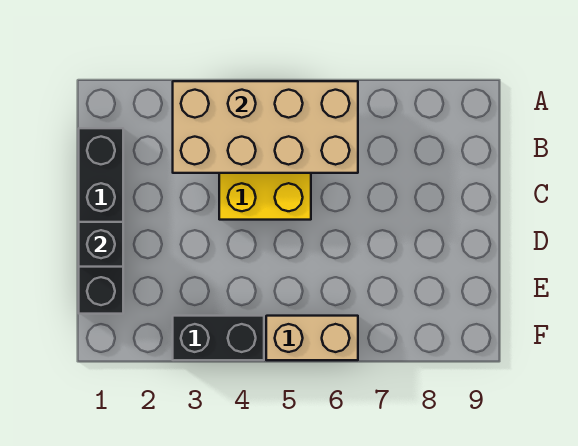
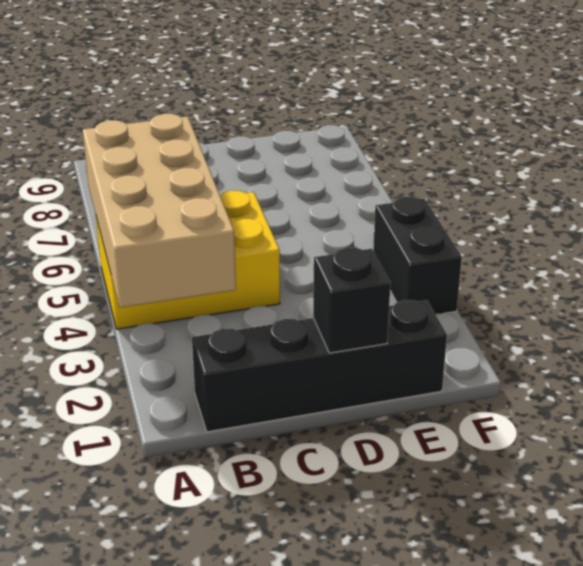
tan 1x2 brick [266,316,358,360] -> none

